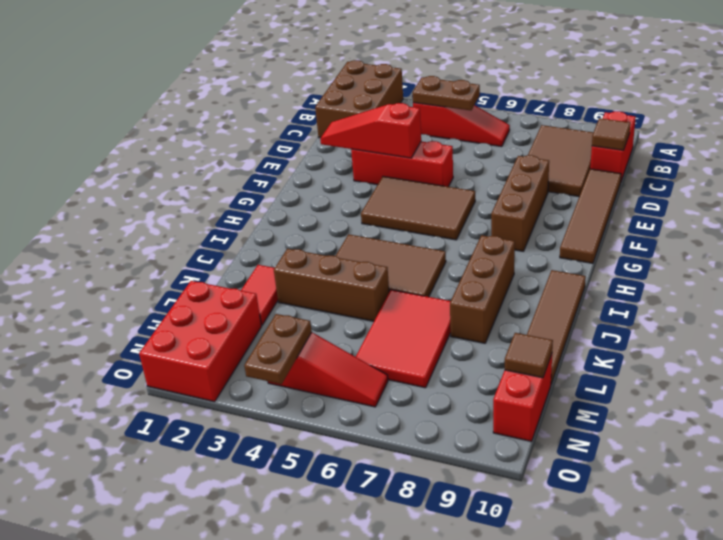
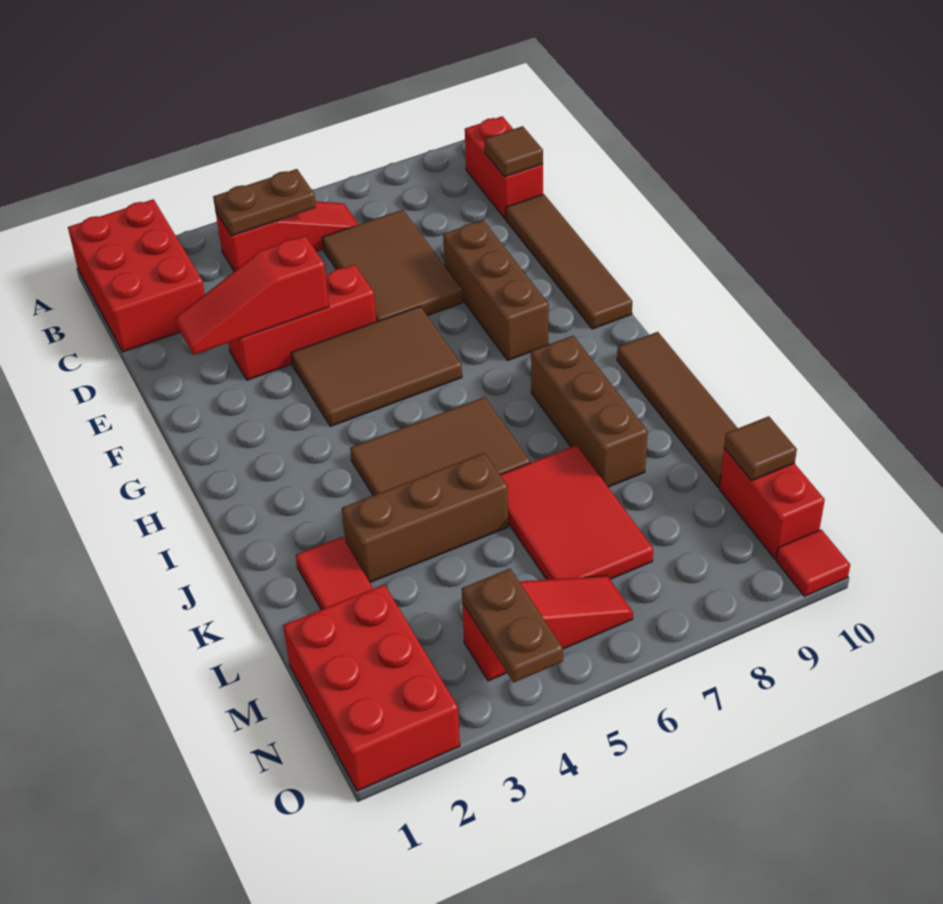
brown 2x3 brick [315,60,403,138] -> red 2x3 brick [68,199,205,352]
brown 2x3 tile [528,125,593,197] -> brown 2x3 tile moved to [322,210,463,322]
none -> red 1x1 tile [776,530,850,596]

